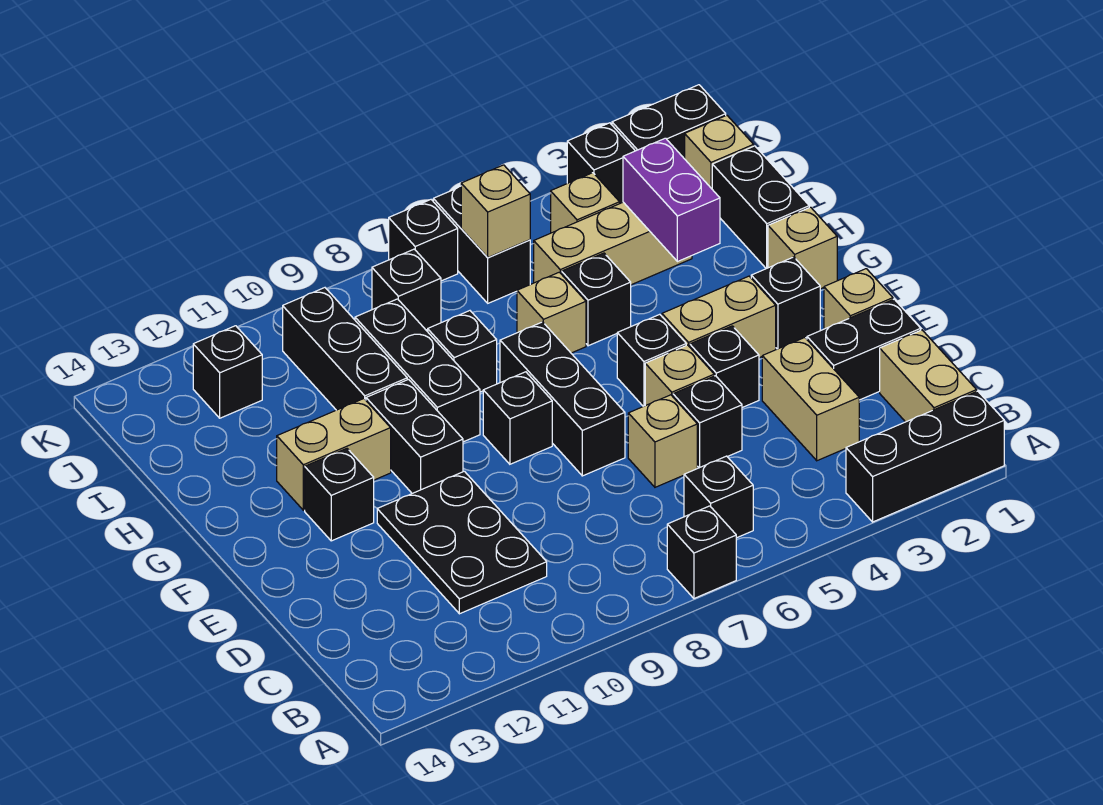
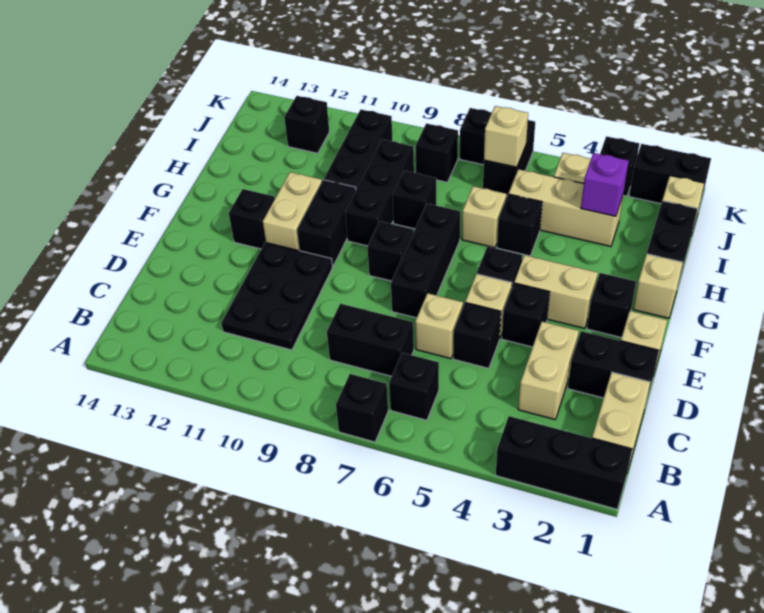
none -> black 1x2 brick [327,304,414,376]
tan 1x2 brick [277,399,391,510] -> tan 1x2 brick turned to [263,172,322,251]
purple 1x2 brick [623,138,720,262] -> purple 1x1 brick [581,153,629,216]

